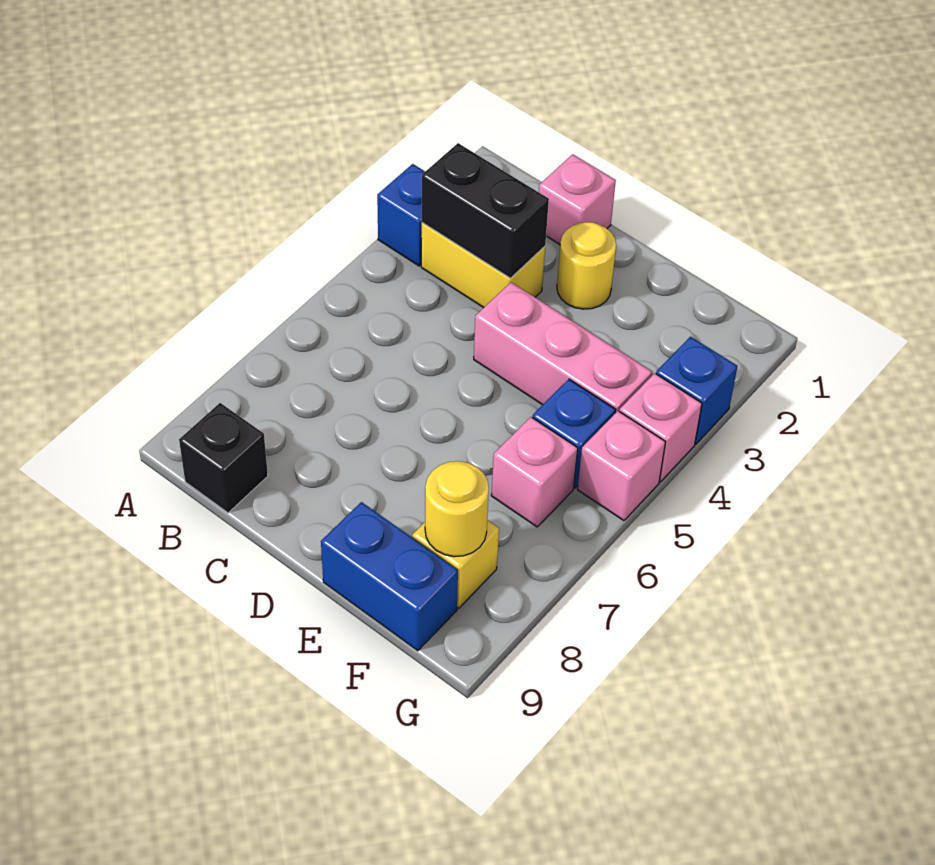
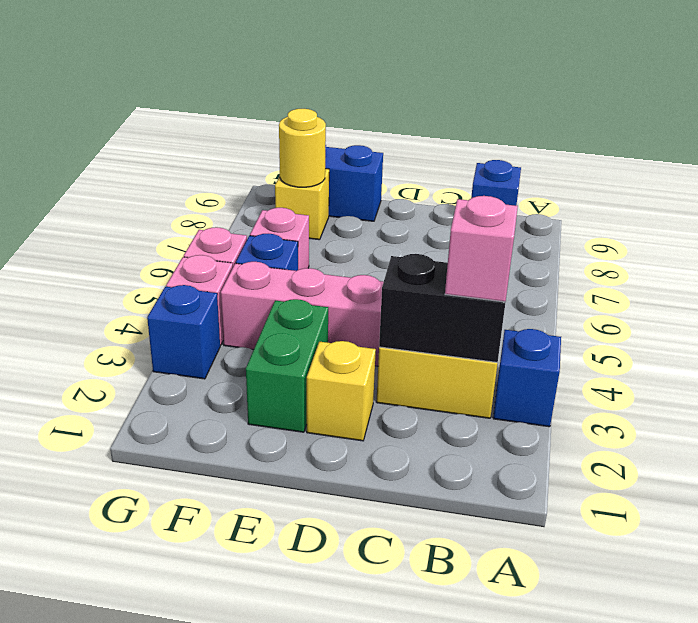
black 1x1 brick [179,403,268,513] -> blue 1x1 brick [471,160,521,206]
pink 1x1 brick [539,154,616,244] -> pink 1x1 brick moved to [445,196,518,302]
yellow 1x1 round brick [557,222,616,309] -> yellow 1x1 brick [307,341,376,441]
none -> green 1x2 brick [246,299,328,432]

